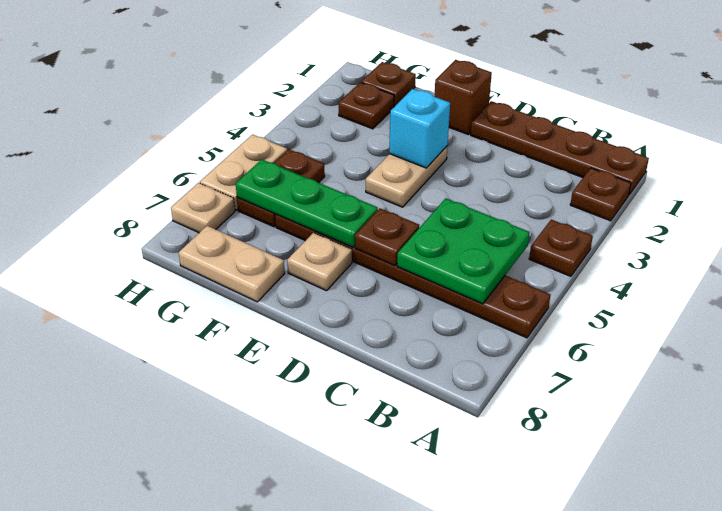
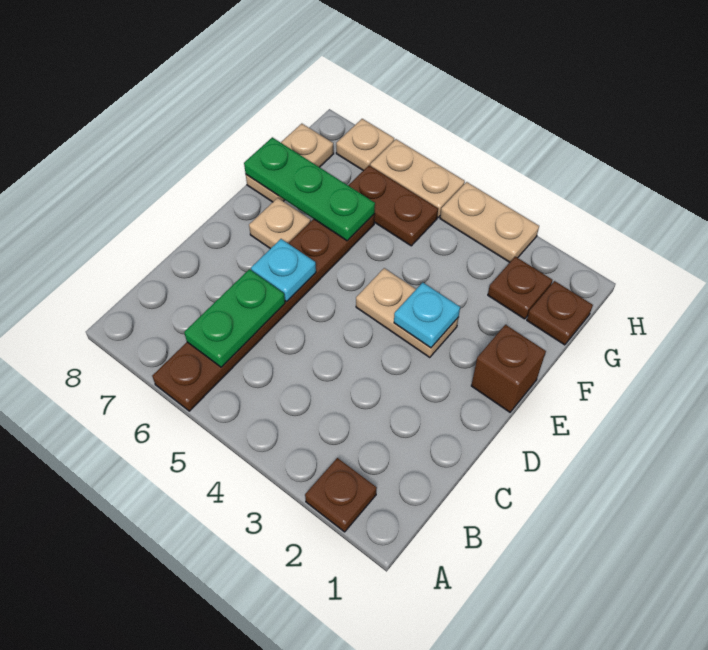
brown 1x4 plate [471,101,649,195] -> none
brown 1x1 plate [529,220,593,276] -> none
green 2x2 plate [397,198,530,304] -> green 1x2 plate [184,269,285,367]
brown 1x1 plate [355,208,419,266] -> cyan 1x1 plate [251,239,316,302]
cyan 1x1 brick [389,89,450,168] -> cyan 1x1 plate [394,283,460,348]
green 1x3 plate [236,159,378,248] -> green 1x3 plate turned to [244,137,375,241]
none -> tan 1x2 plate [440,182,539,262]

